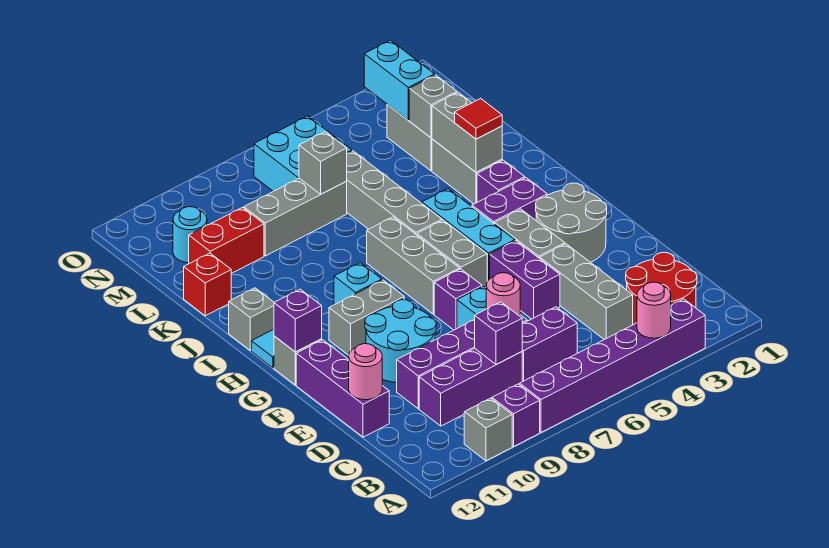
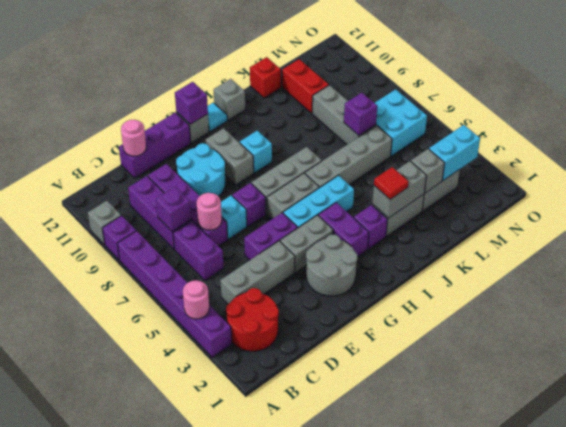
grey 1x1 brick [299,132,347,194] -> purple 1x1 brick [344,93,377,135]
cyan 1x1 round brick [173,207,207,263] -> none

